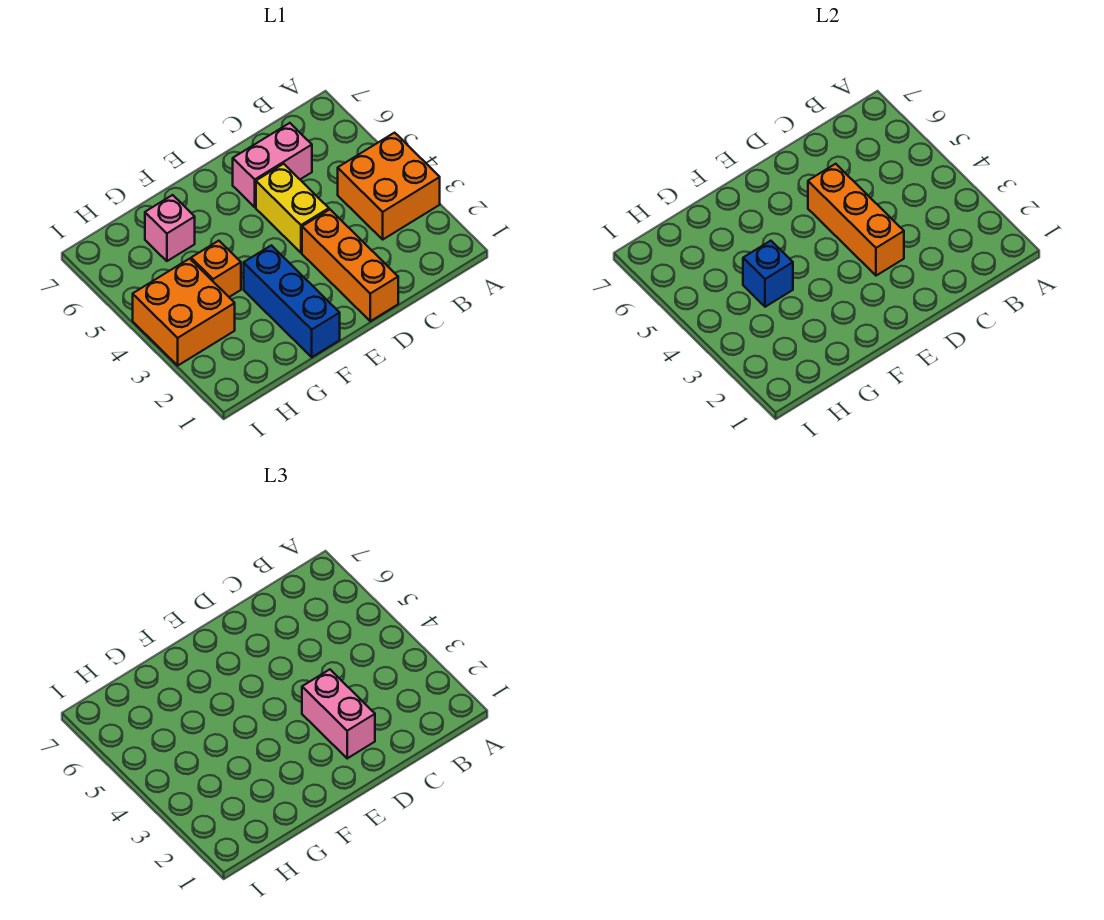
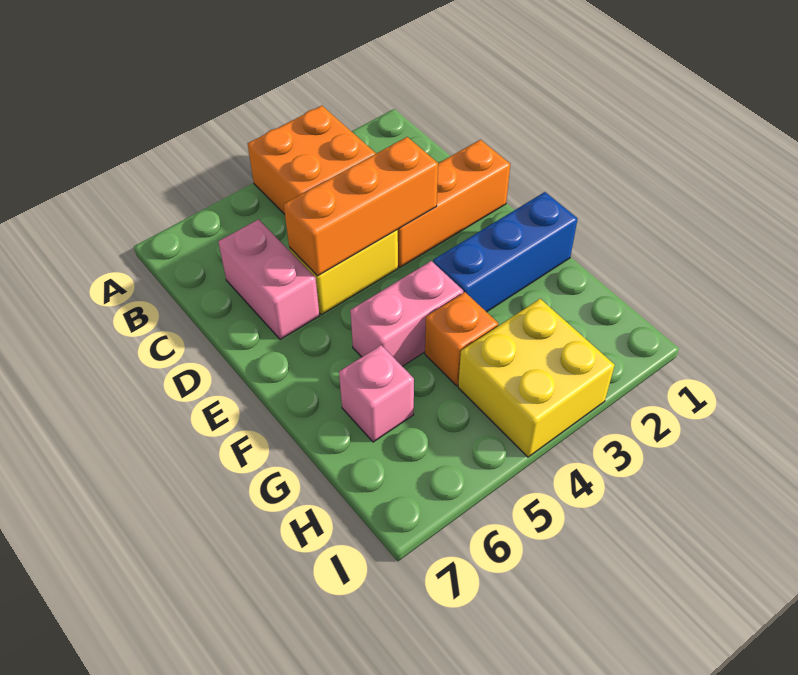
pink 1x2 brick [302,669,375,758] -> pink 1x2 brick moved to [350,261,463,366]
blue 1x1 brick [743,241,793,307] -> none
orange 2x2 brick [133,259,235,365] -> yellow 2x2 brick [458,299,615,457]

